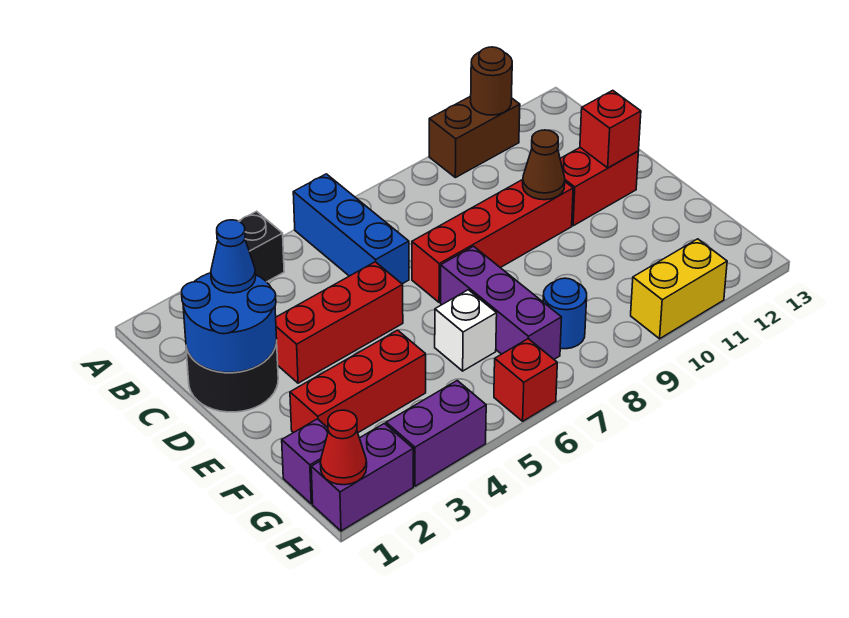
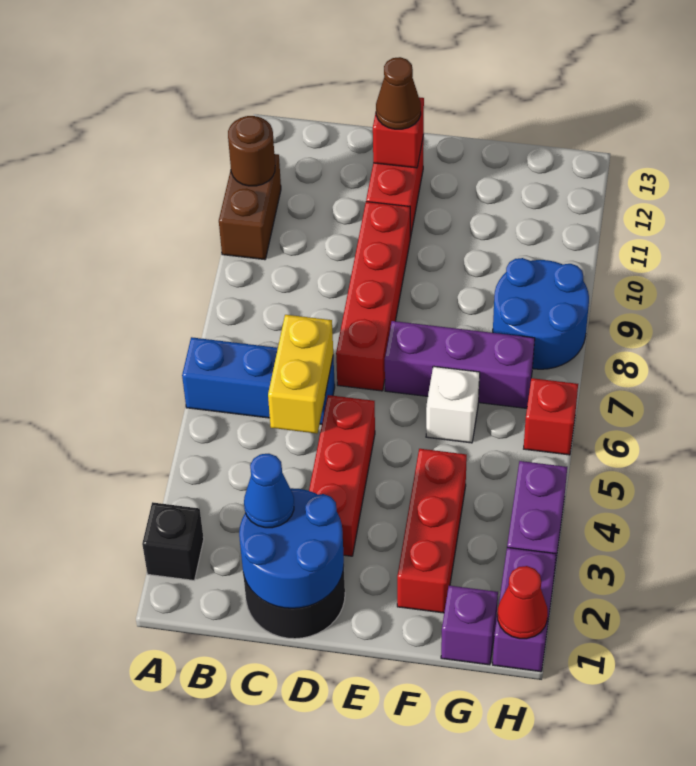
black 1x1 brick [239,211,284,282] -> black 1x1 brick moved to [142,502,204,580]
brown 1x1 cone [523,130,565,200] -> brown 1x1 cone moved to [376,57,421,129]
blue 1x1 round brick [543,278,587,349] -> blue 2x2 round brick [493,258,589,369]
yellow 1x2 brick [631,239,727,339] -> yellow 1x2 brick moved to [268,315,333,434]

